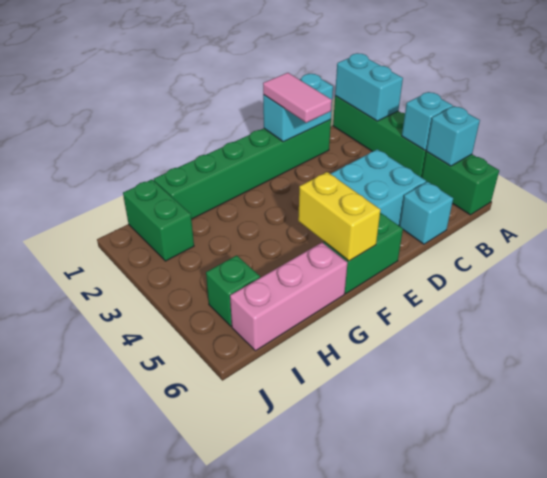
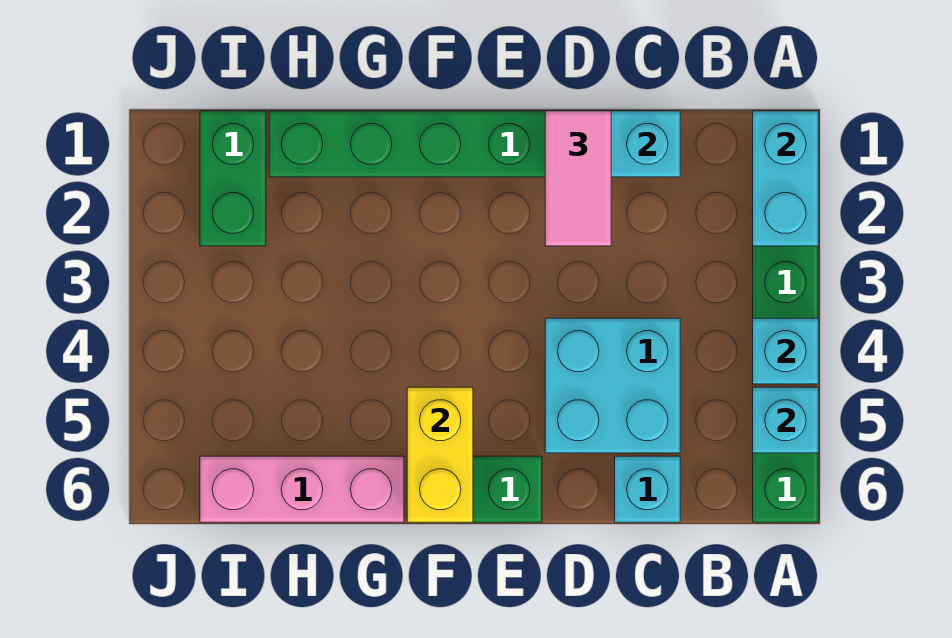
green 1x1 brick [206,255,260,326] -> none

